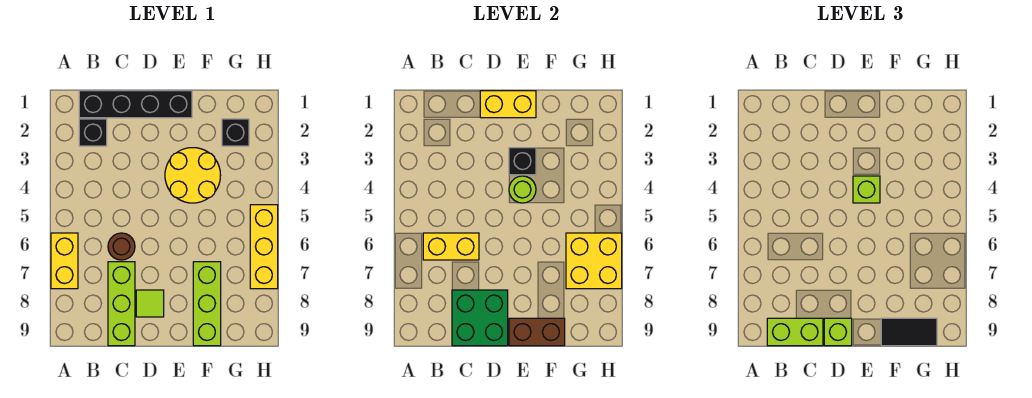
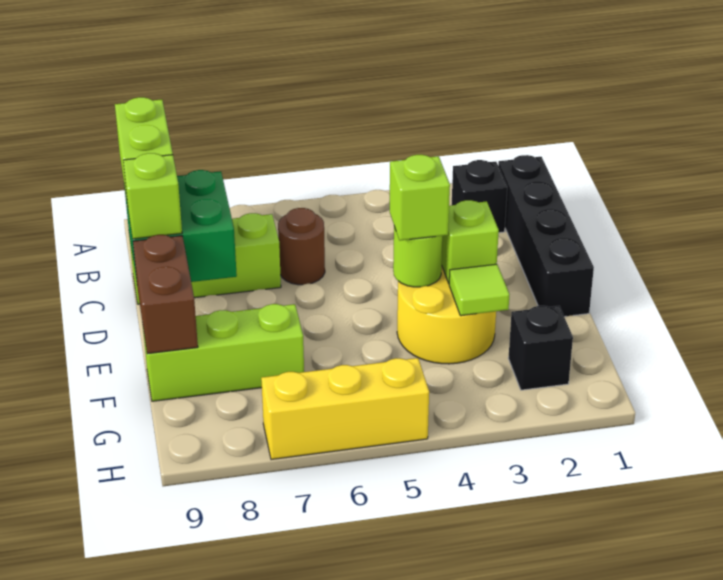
yellow 1x2 brick [51,233,78,289] -> none
yellow 1x2 brick [423,233,479,260] -> none
yellow 1x2 brick [480,91,536,118] -> none
lime 1x1 tile [136,290,164,317] -> lime 1x1 tile moved to [449,264,510,316]
black 1x1 brick [509,148,536,175] -> lime 1x1 brick [442,200,499,283]
black 1x2 tile [881,318,937,346] -> none
yellow 2x2 brick [566,233,622,289] -> none

